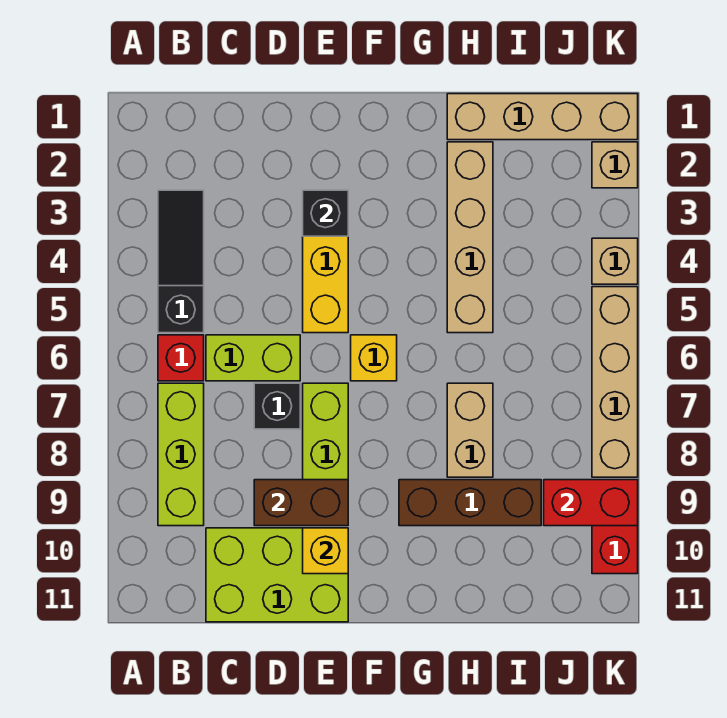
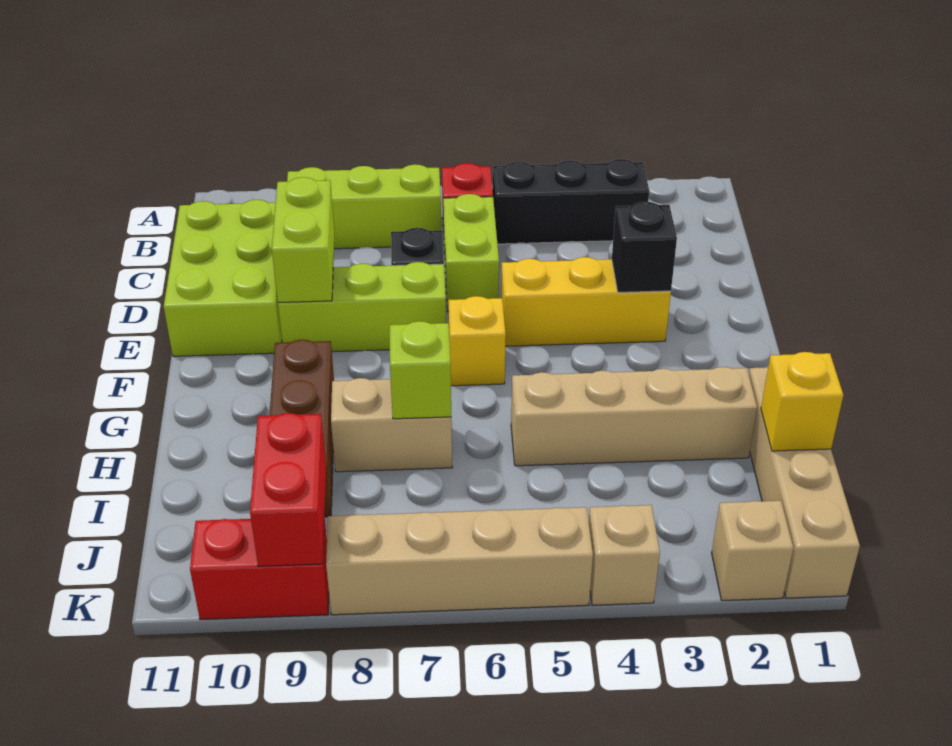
black 1x3 slope [158,190,204,333] -> black 1x3 brick [493,159,649,244]
brown 1x2 brick [254,480,348,526] -> lime 1x2 brick [272,177,334,303]
yellow 1x1 brick [303,528,348,574] -> yellow 1x1 brick moved to [761,352,843,451]
none -> lime 1x1 brick [390,321,451,419]

